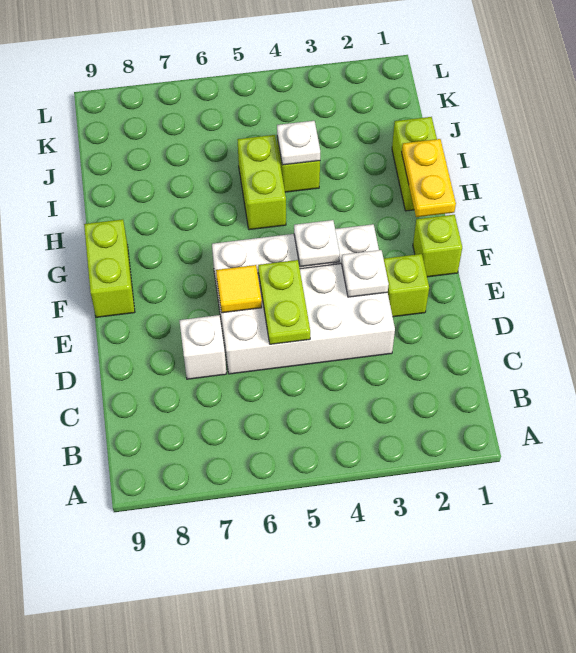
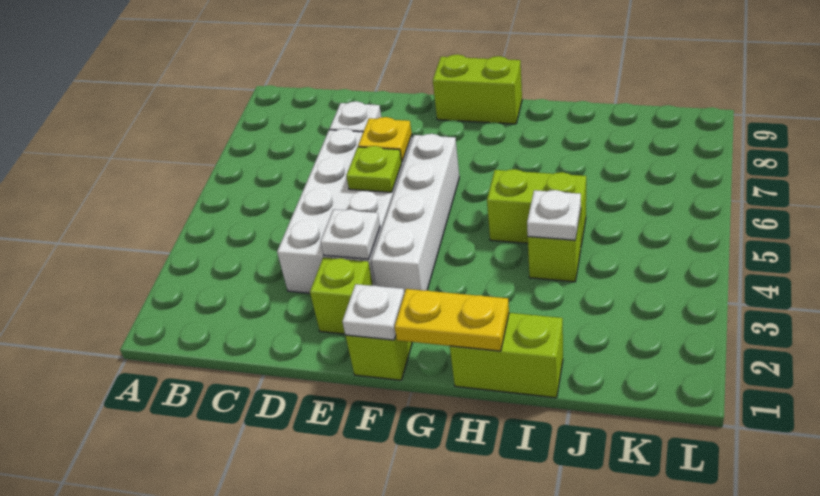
lime 1x2 plate [258,260,310,344] -> lime 1x1 plate [346,146,402,192]
yellow 1x1 tile [216,265,262,313] -> yellow 1x1 plate [358,117,412,161]
white 1x1 plate [294,220,340,267] -> white 1x1 plate moved to [342,284,404,340]

